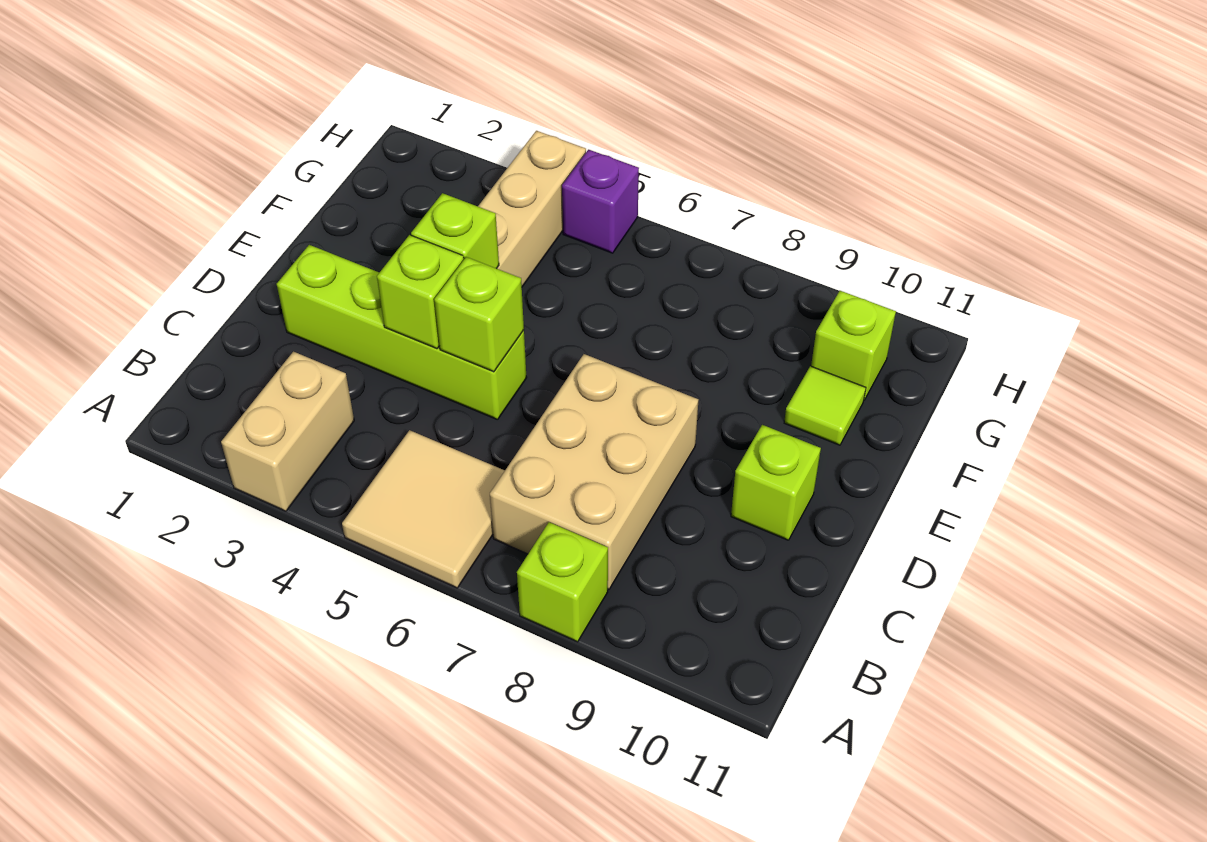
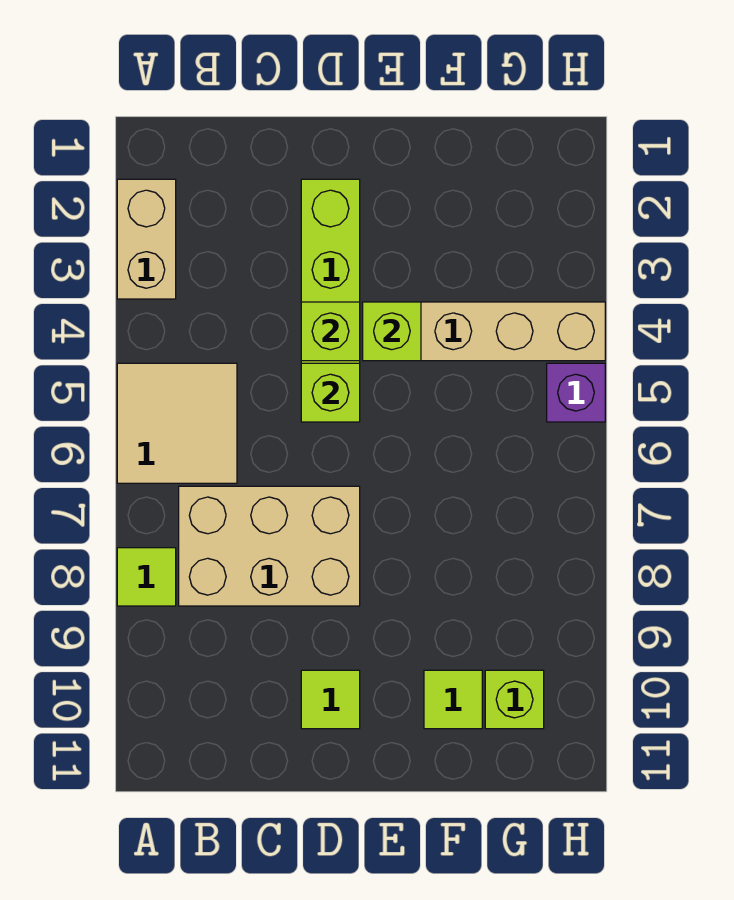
tan 1x2 brick [221,352,354,511] -> tan 1x2 brick turned to [117,179,176,299]
lime 1x1 brick [517,522,608,642] -> lime 1x1 tile [117,548,176,606]
lime 1x1 brick [731,425,821,540] -> lime 1x1 tile [301,670,360,729]

